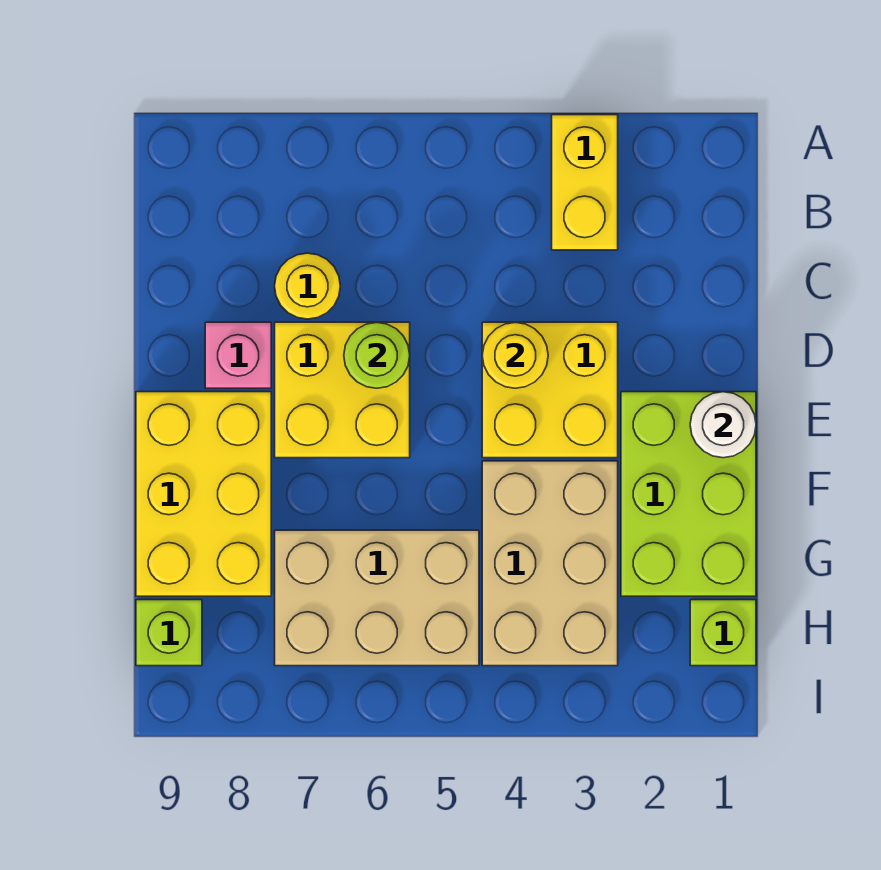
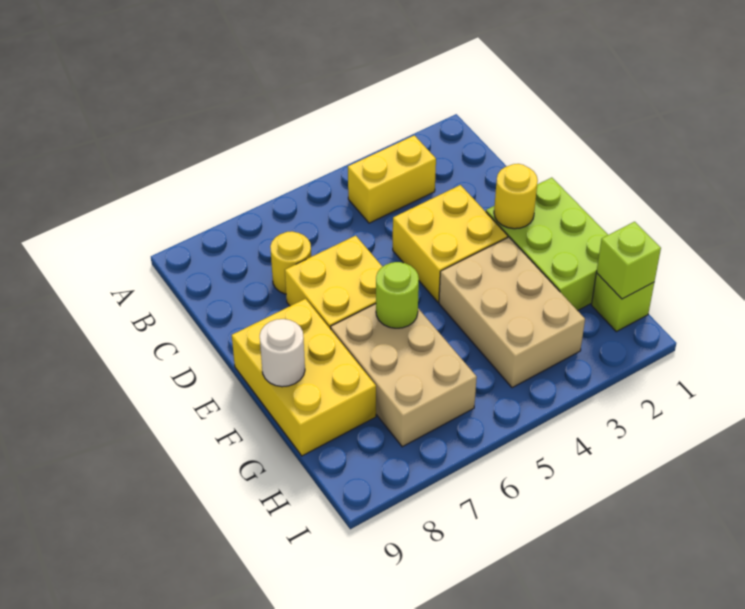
yellow 1x2 brick [552,115,618,250] -> yellow 1x2 brick turned to [348,135,436,223]
yellow 1x1 round brick [482,323,548,388] -> yellow 1x1 round brick moved to [494,164,538,229]
lime 1x1 round brick [344,322,410,388] -> lime 1x1 round brick moved to [376,262,419,328]
pink 1x1 brick [205,322,271,388] -> none
white 1x1 round brick [690,392,756,458] -> white 1x1 round brick moved to [260,319,305,387]
tan 2x3 brick [275,530,479,666] -> tan 2x3 brick turned to [331,304,477,447]
lime 1x1 brick [136,600,202,666] -> lime 1x1 brick moved to [596,222,661,299]

